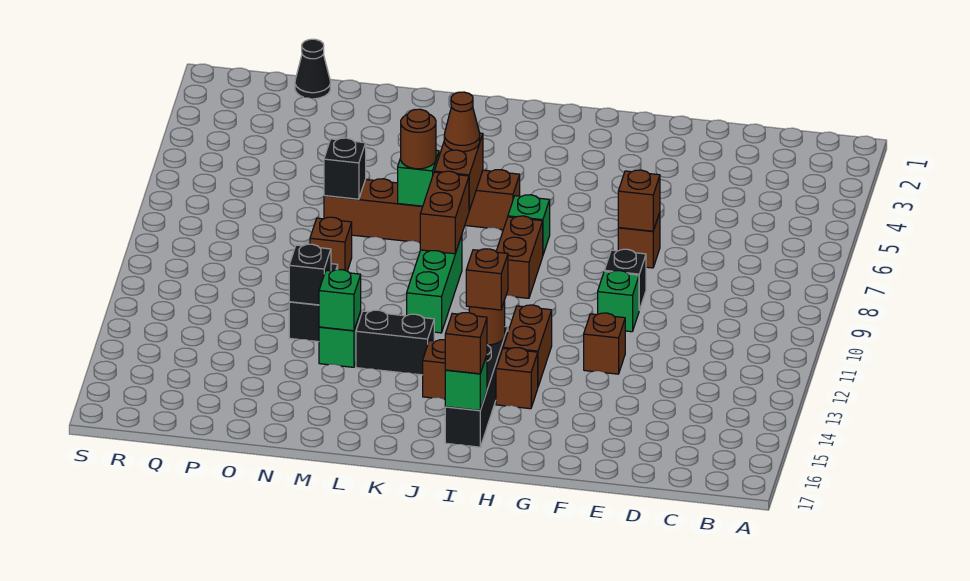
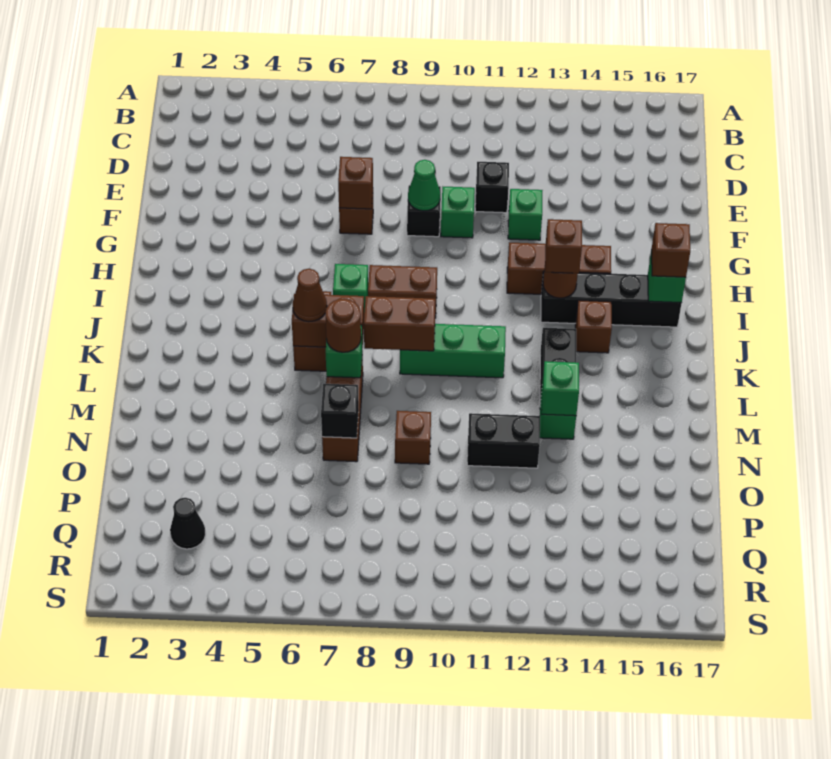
none -> green 1x1 cone [408,160,440,211]
brown 1x1 brick [584,313,625,374] -> green 1x1 brick [508,189,543,240]
black 1x1 brick [289,244,331,305] -> black 1x1 brick moved to [475,162,509,213]
black 1x1 cone [295,39,330,99] -> black 1x1 cone moved to [170,498,206,549]

